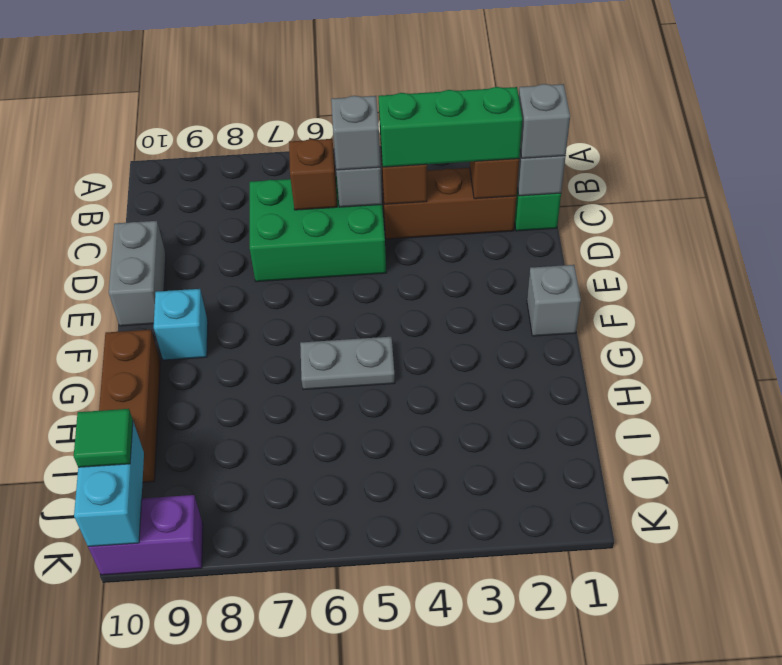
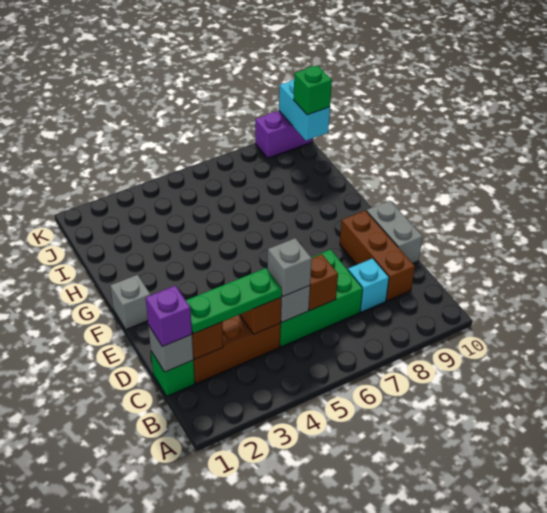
grey 1x1 brick [519,84,570,158] -> purple 1x1 brick [146,286,192,346]
green 1x3 brick [378,87,522,167] -> green 1x3 plate [186,268,282,334]
cyan 1x1 brick [154,289,208,360] -> cyan 1x1 brick moved to [348,258,389,312]
grey 1x2 plate [300,337,395,390] -> none
brown 1x3 brick [99,330,161,482] -> brown 1x3 brick moved to [340,210,415,301]
green 1x1 tile [74,409,133,467] -> green 1x1 brick [294,65,332,115]

